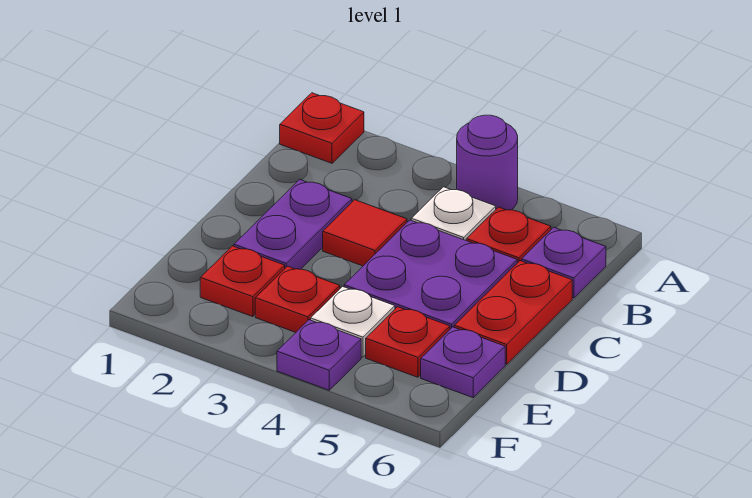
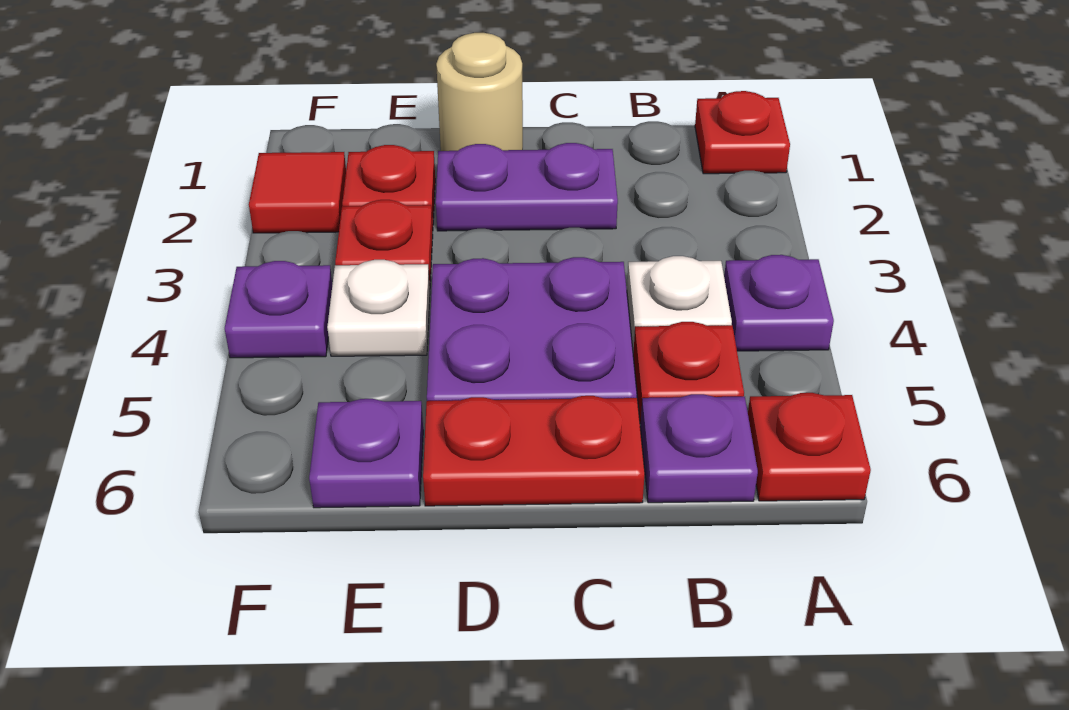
purple 1x1 round brick [457,115,518,210] -> purple 1x1 plate [724,255,834,351]
red 1x1 tile [323,200,407,266] -> red 1x1 tile moved to [249,152,346,233]
none -> tan 1x1 round brick [436,33,523,151]
red 1x1 plate [366,307,450,377] -> red 1x1 plate moved to [748,393,871,501]

